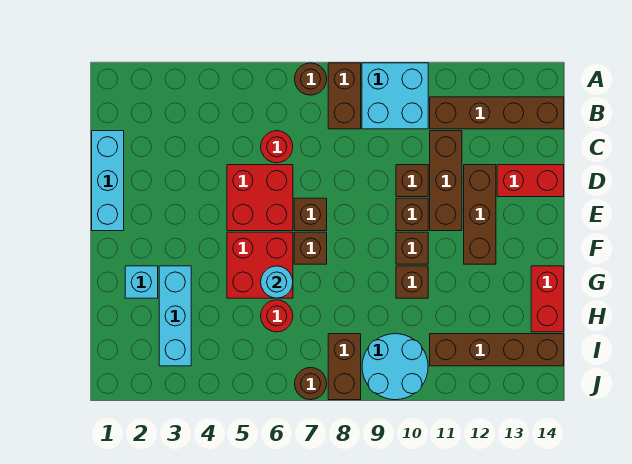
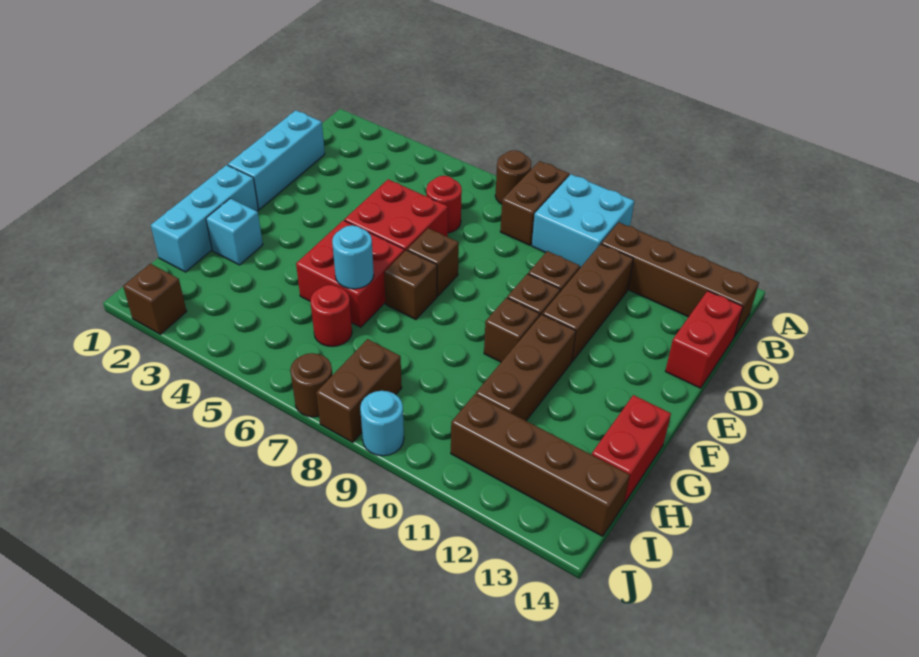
brown 1x3 brick [464,165,496,264] -> brown 1x3 brick moved to [476,314,576,421]
red 1x2 brick [497,165,564,197] -> red 1x2 brick turned to [665,291,743,388]
cyan 1x3 brick [159,266,191,366] -> cyan 1x3 brick moved to [151,165,258,272]
brown 1x1 brick [396,266,428,298] -> brown 1x1 brick moved to [123,264,187,334]
cyan 2x2 round brick [362,334,428,400] -> cyan 1x1 round brick [360,391,404,456]

